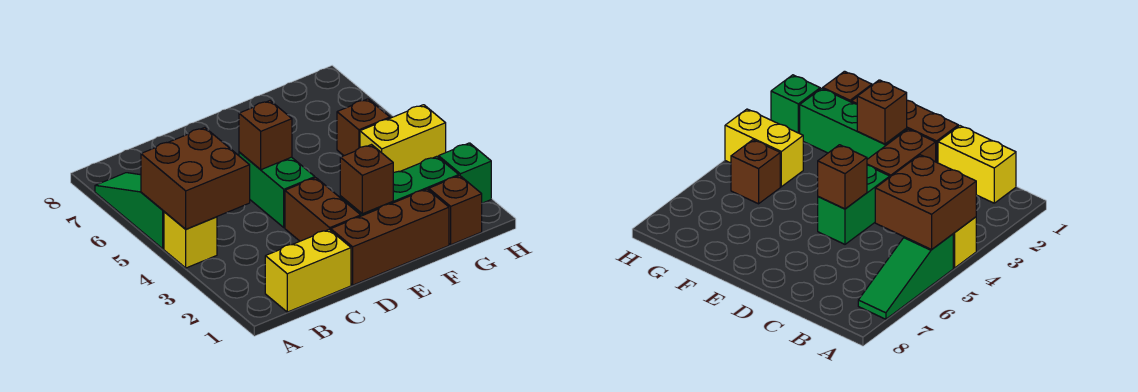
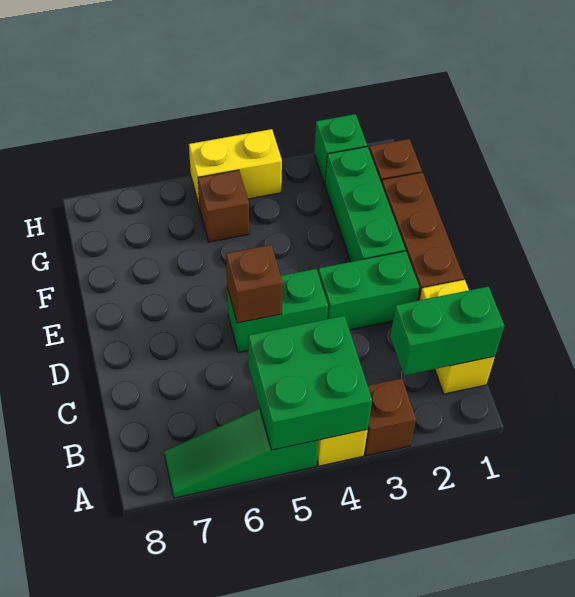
brown 2x2 brick [141,127,250,229] -> green 2x2 brick [248,316,372,450]
none -> green 1x2 brick [390,287,504,375]
brown 1x2 brick [285,178,361,241] -> green 1x2 brick [318,251,419,330]
brown 1x1 brick [340,145,393,214] -> brown 1x1 brick moved to [364,379,416,456]
yellow 1x2 brick [360,105,446,173] -> yellow 1x2 brick turned to [189,129,282,208]

